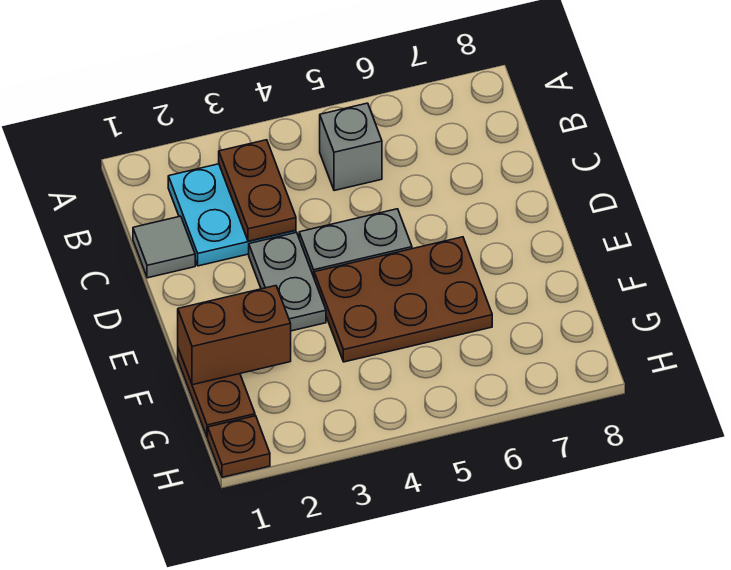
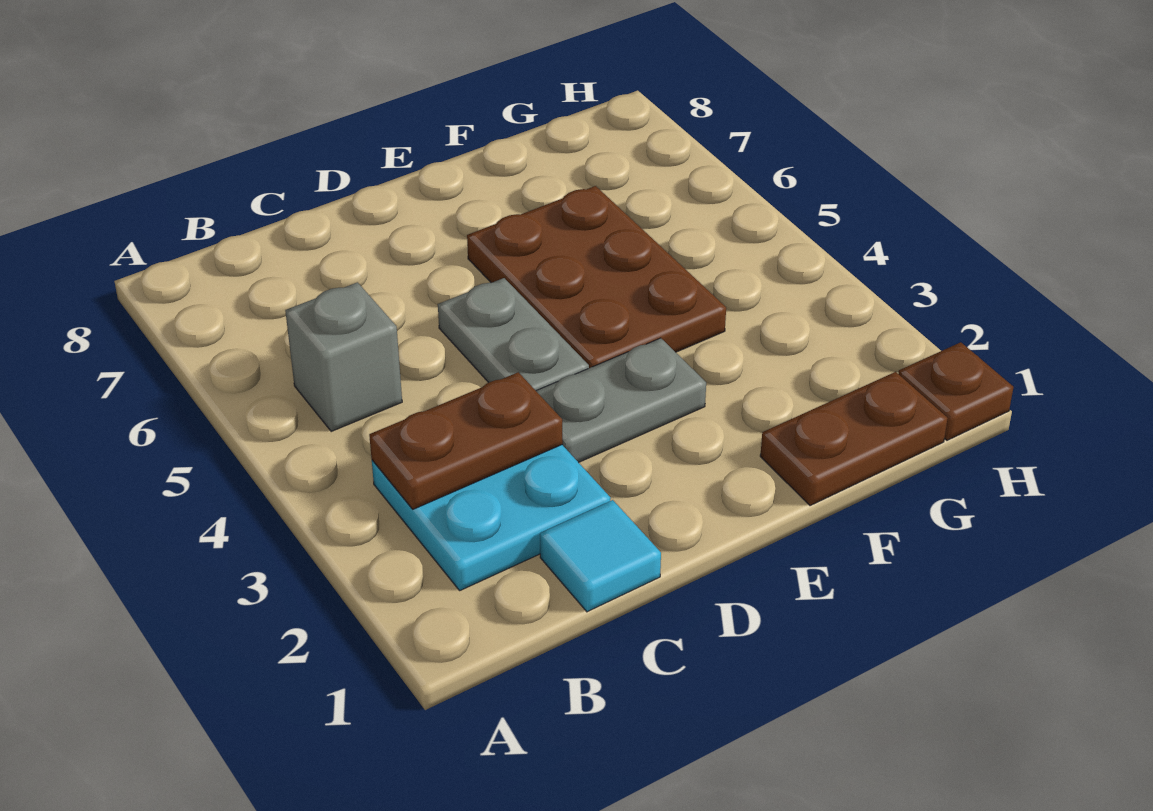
grey 1x1 tile [133,216,195,278] -> cyan 1x1 tile [540,500,661,612]
brown 1x2 brick [178,286,291,385] -> none

